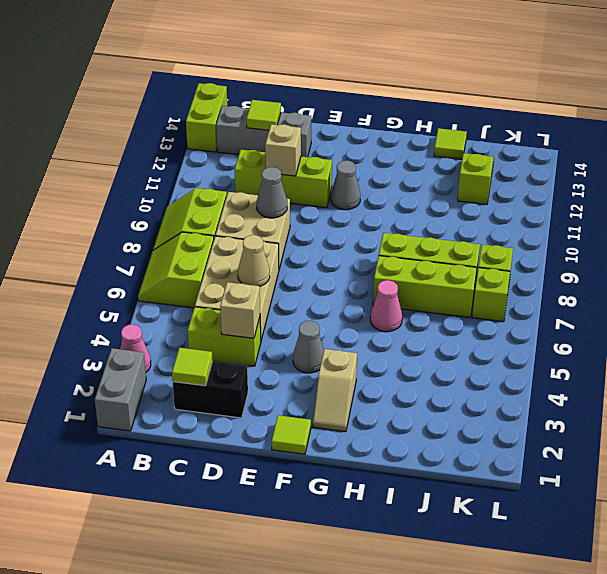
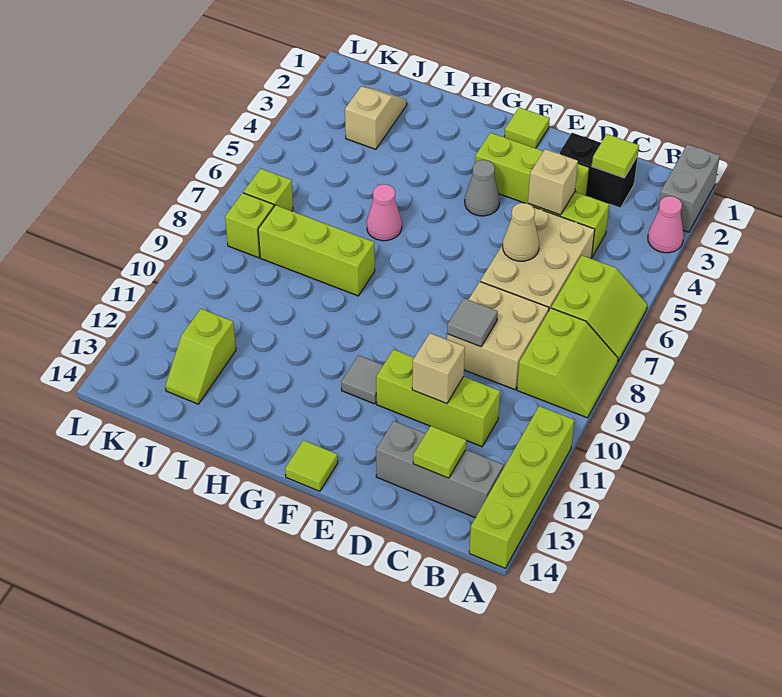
lime 1x2 brick [186,83,227,152] -> lime 1x4 brick [469,406,574,568]
grey 1x1 cone [257,167,287,218] -> grey 1x1 tile [447,298,498,347]
grey 1x1 cone [331,160,360,210] -> grey 1x1 tile [341,355,383,404]
tan 1x2 slope [313,349,357,432] -> tan 1x2 slope moved to [345,87,407,149]
lime 1x3 brick [373,256,477,317] -> lime 1x3 brick moved to [475,133,589,204]
lime 1x1 tile [434,128,467,159] -> lime 1x1 tile moved to [285,440,338,491]

